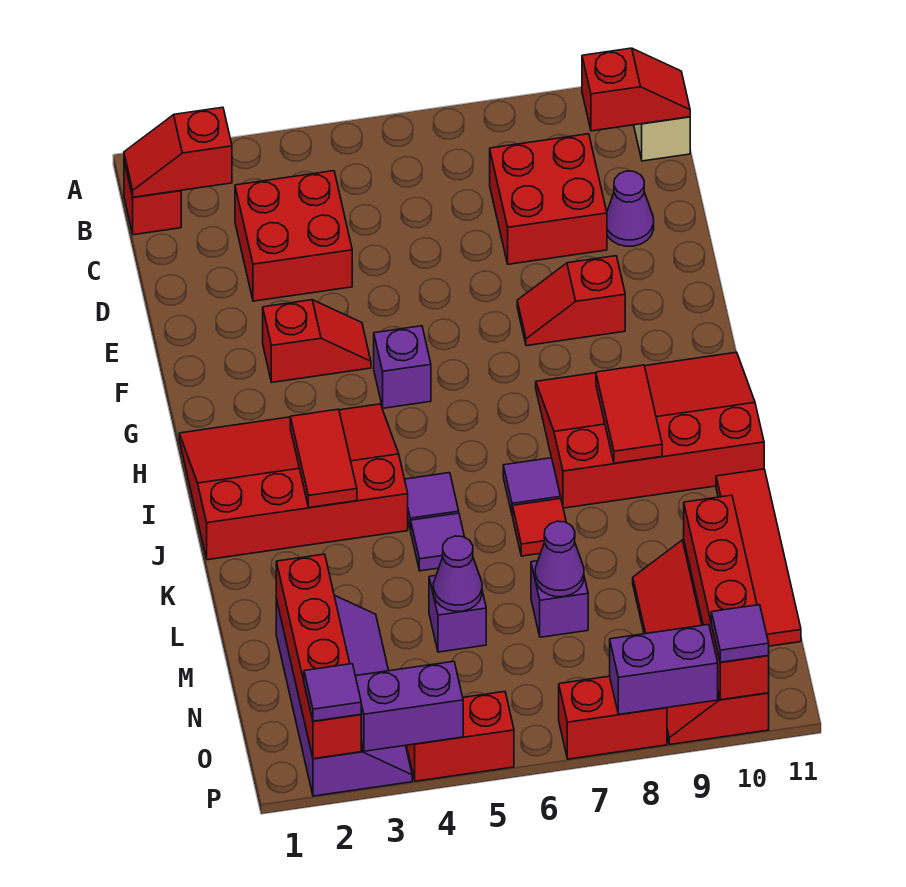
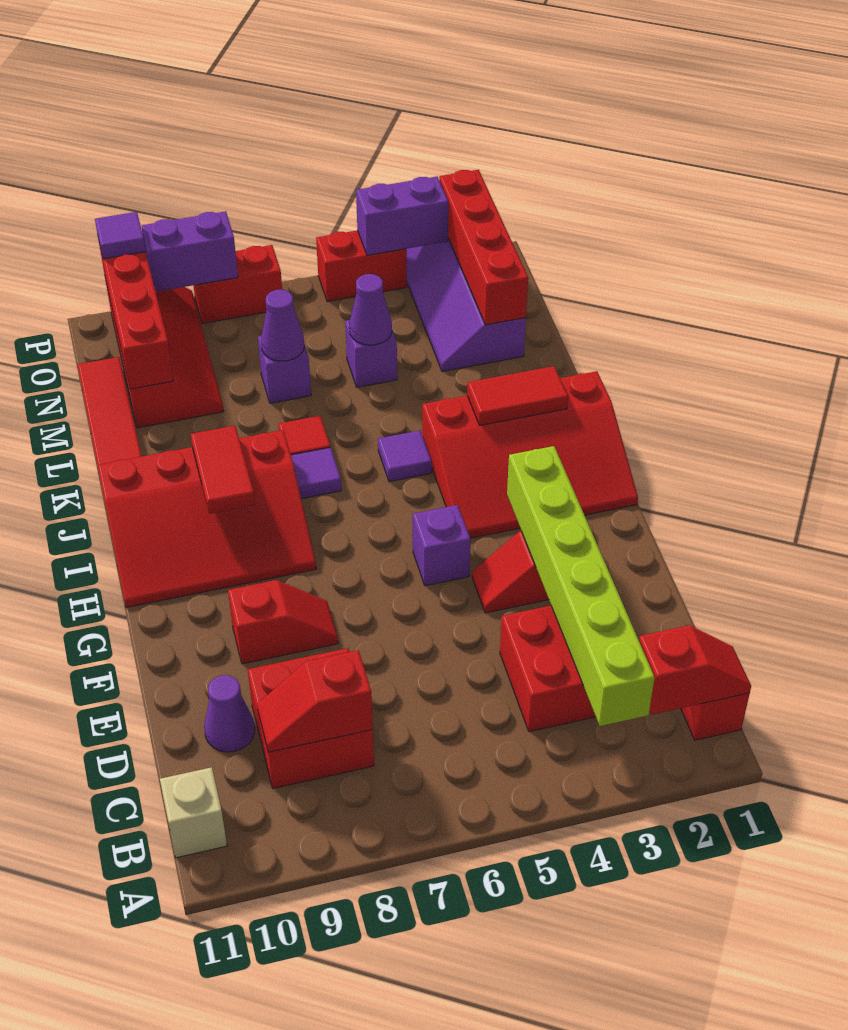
none -> lime 1x6 brick [507,446,655,726]
red 1x2 slope [582,48,690,131] -> red 1x2 slope moved to [257,650,373,752]
red 1x2 tile [290,409,357,508] -> red 1x2 tile turned to [467,366,568,425]
purple 1x1 tile [411,513,464,571] -> none
purple 1x1 tile [304,664,361,721] -> none

